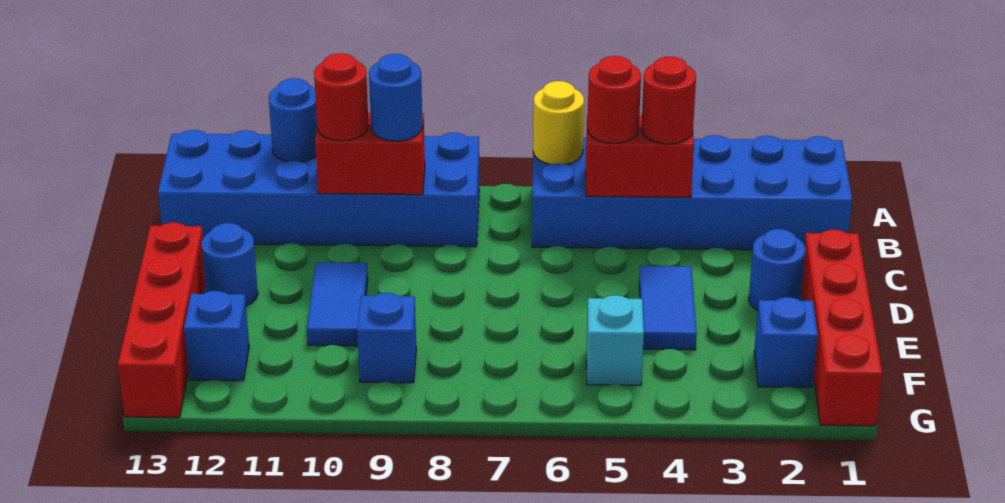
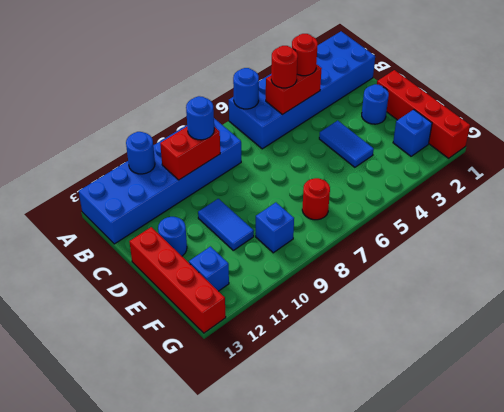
yellow 1x1 round brick [533,81,584,165] -> blue 1x1 round brick [233,68,259,109]
red 1x1 round brick [314,53,369,141] -> red 1x1 round brick moved to [302,178,330,220]
cyan 1x1 brick [587,295,644,385] -> none

